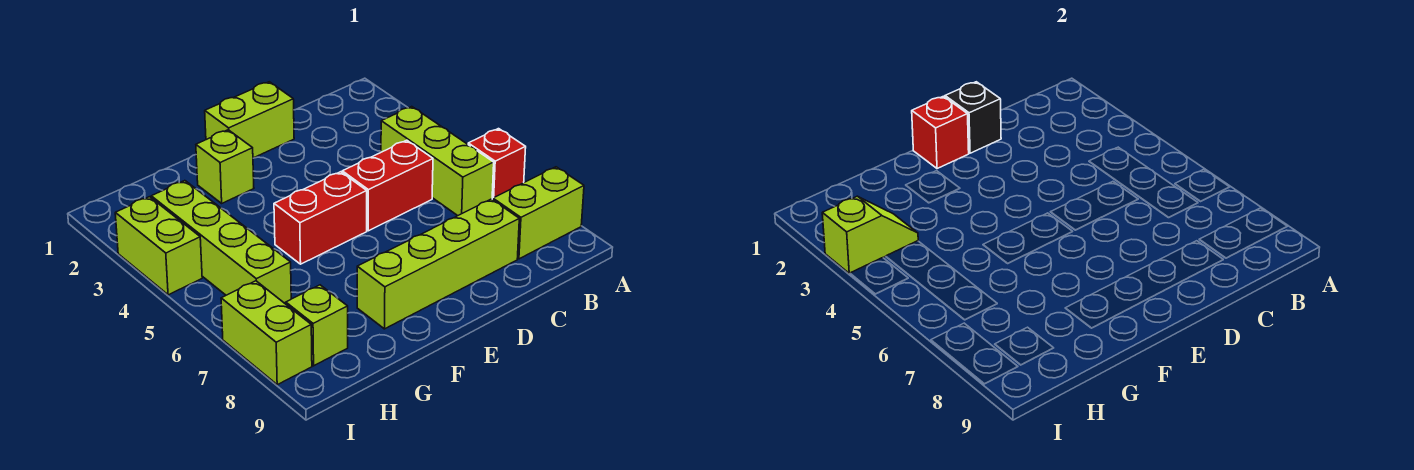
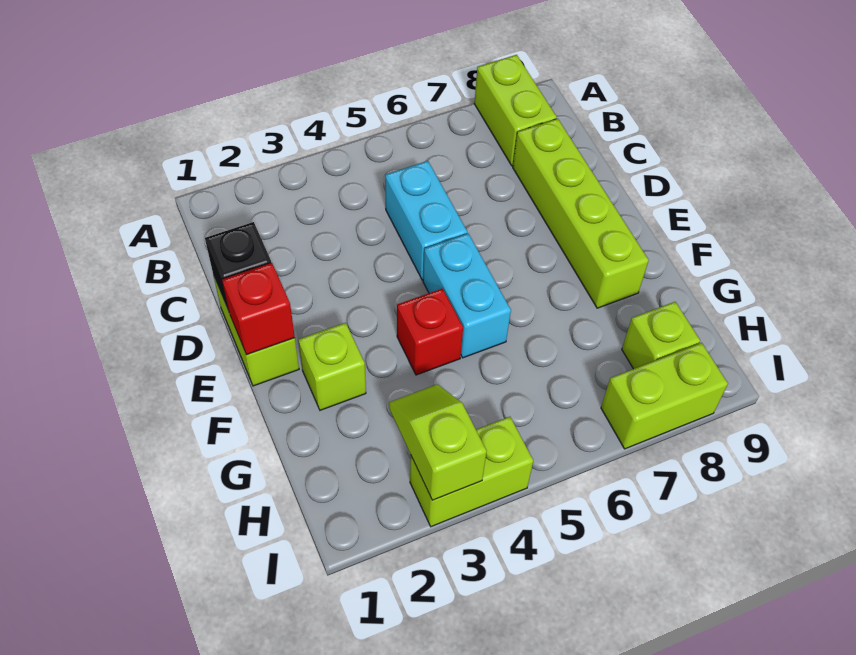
red 1x1 brick [468,129,526,200] -> red 1x1 brick moved to [397,289,463,375]
lime 1x3 brick [381,107,494,216] -> none
red 1x2 brick [342,140,433,231] -> cyan 1x2 brick [385,161,467,280]
red 1x2 brick [274,172,367,264] -> cyan 1x2 brick [423,233,511,358]
lime 1x4 brick [151,181,291,304] -> none

